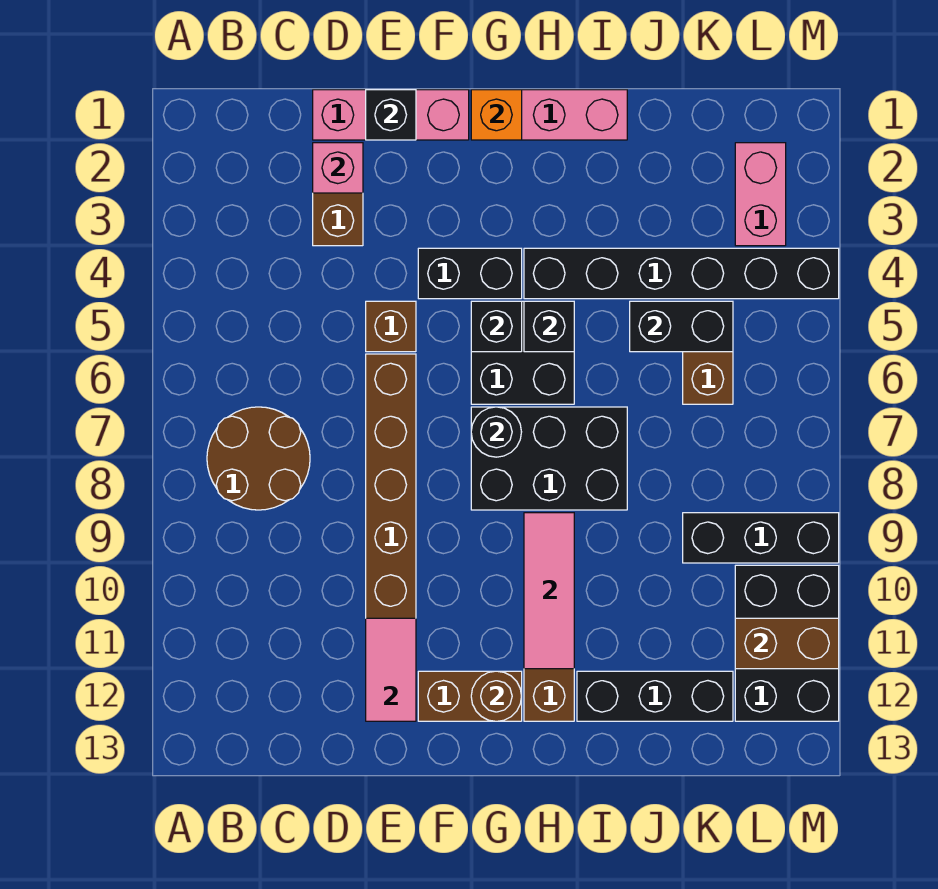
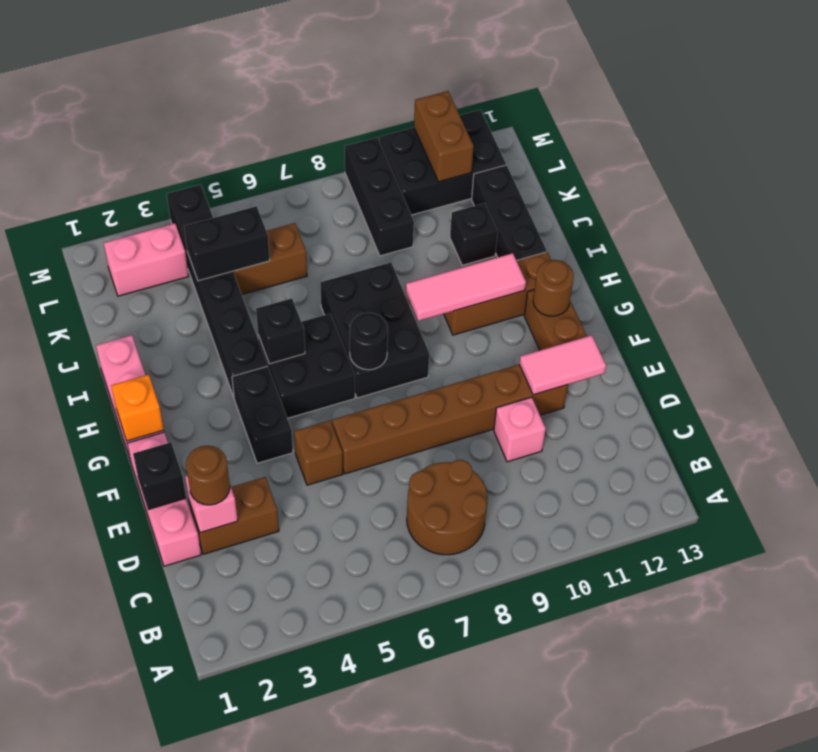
none -> brown 1x1 round brick [186,445,230,505]
none -> pink 1x1 brick [494,397,546,462]
black 1x1 brick [471,301,522,352] -> black 1x1 brick moved to [450,203,498,265]
black 1x2 brick [630,301,733,352] -> black 1x2 brick turned to [184,206,270,281]

